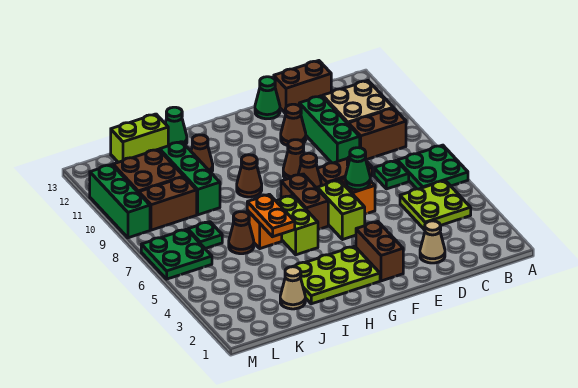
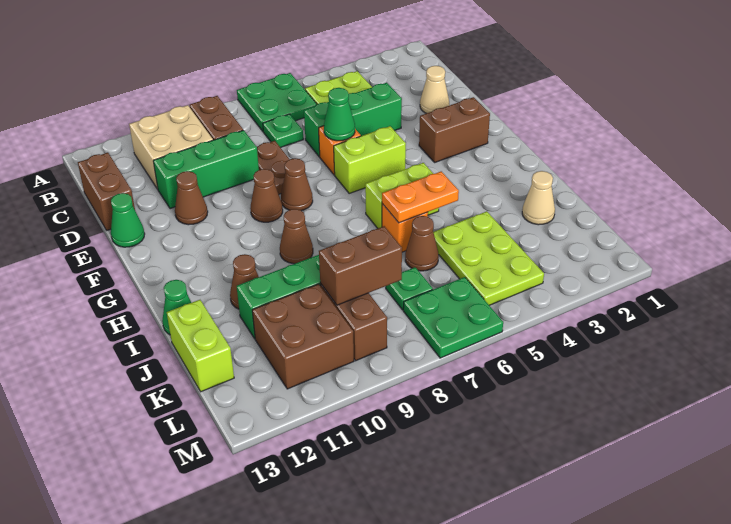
lime 2x3 plate [293,246,380,304] -> lime 2x3 plate moved to [433,211,544,305]
brown 1x2 brick [281,174,328,230] -> brown 1x2 brick moved to [319,226,402,305]
green 1x3 brick [90,165,150,238] -> green 1x3 brick moved to [304,83,402,157]

